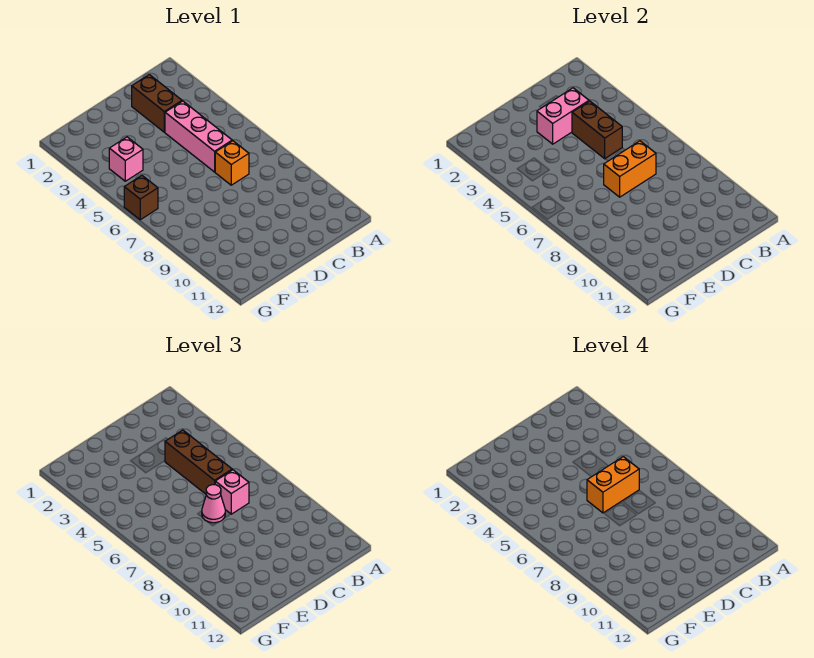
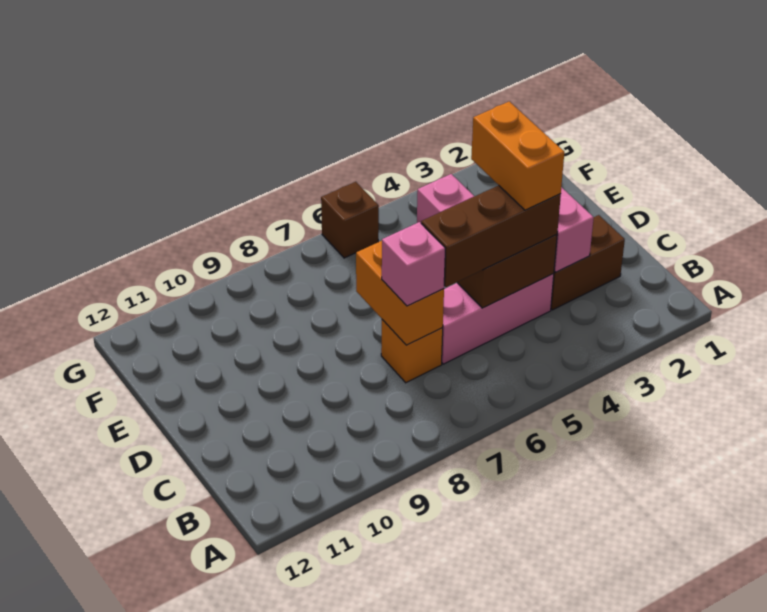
orange 1x2 brick [587,457,639,513] -> orange 1x2 brick moved to [471,101,564,210]
pink 1x1 cone [202,485,225,523] -> none

